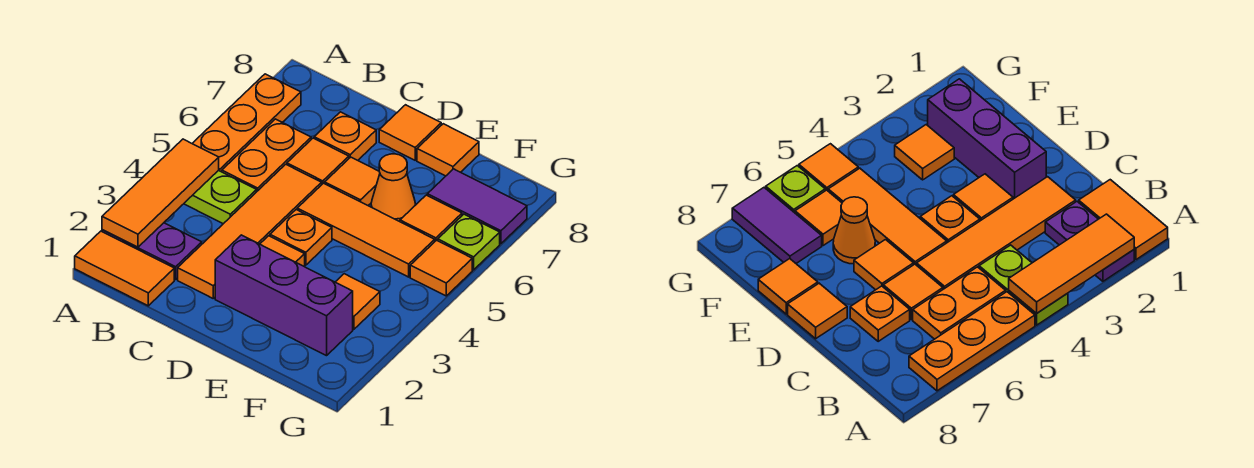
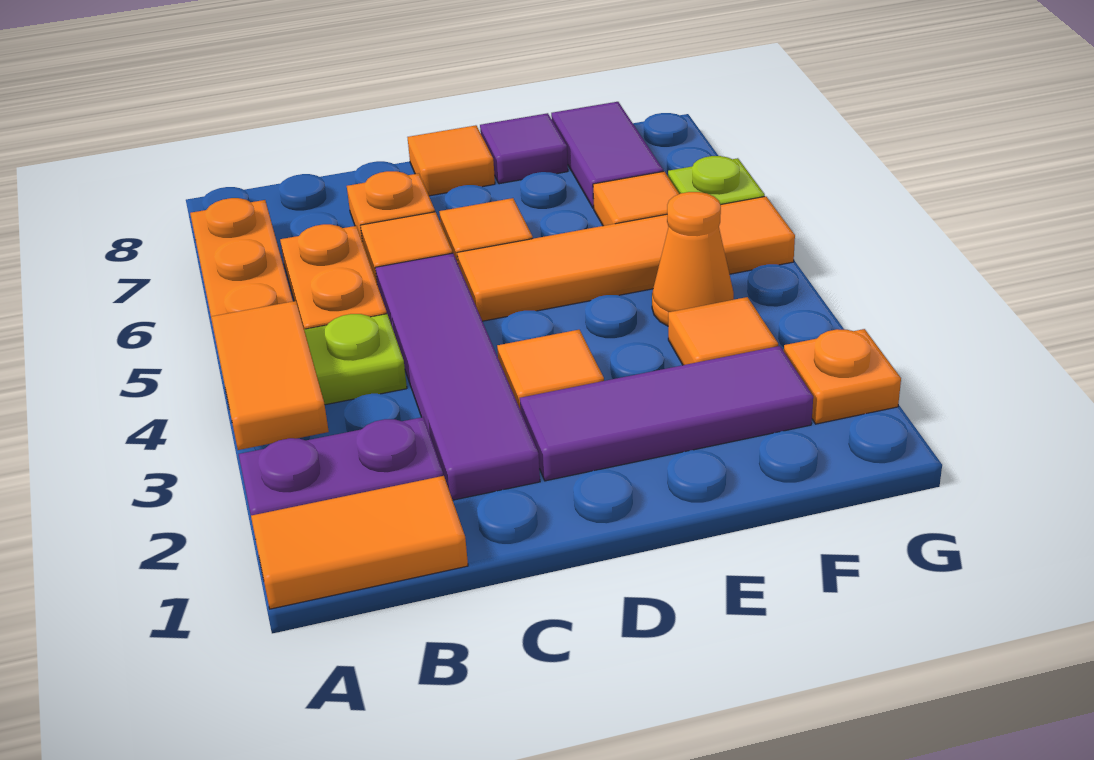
orange 1x3 tile [102,139,219,247] -> orange 1x2 tile [211,301,329,450]
orange 1x4 tile [178,164,322,298] -> purple 1x4 tile [376,253,540,500]
purple 1x3 brick [215,235,353,356] -> purple 1x3 tile [520,346,813,481]
orange 1x1 plate [270,210,332,265] -> orange 1x1 plate moved to [784,329,901,424]
orange 1x1 cone [371,154,416,222] -> orange 1x1 cone moved to [652,192,734,326]
orange 1x1 tile [417,124,479,176] -> purple 1x1 tile [480,113,568,184]
purple 1x2 tile [427,169,527,244] -> purple 1x2 tile turned to [551,102,663,208]

